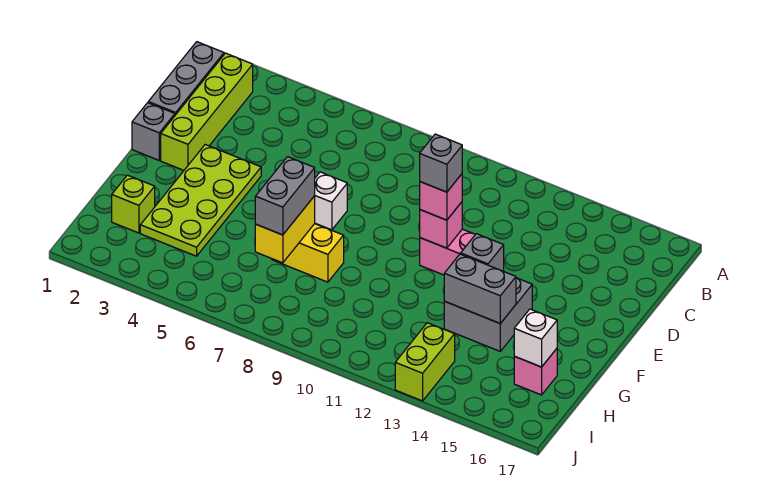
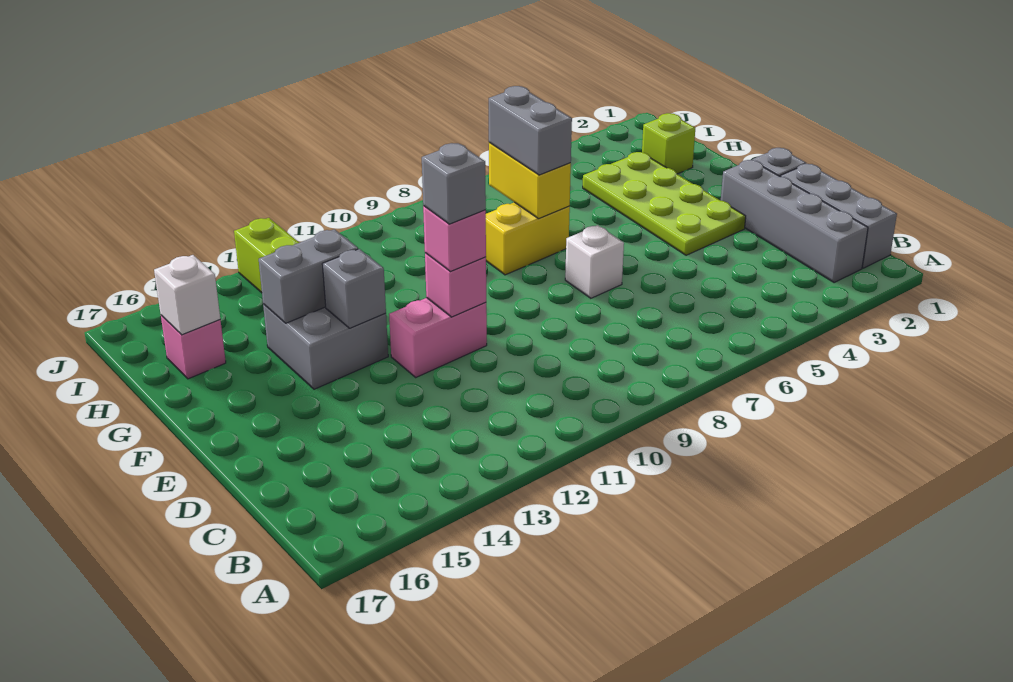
lime 1x4 brick [161,53,253,170] -> grey 1x4 brick [721,160,868,283]

